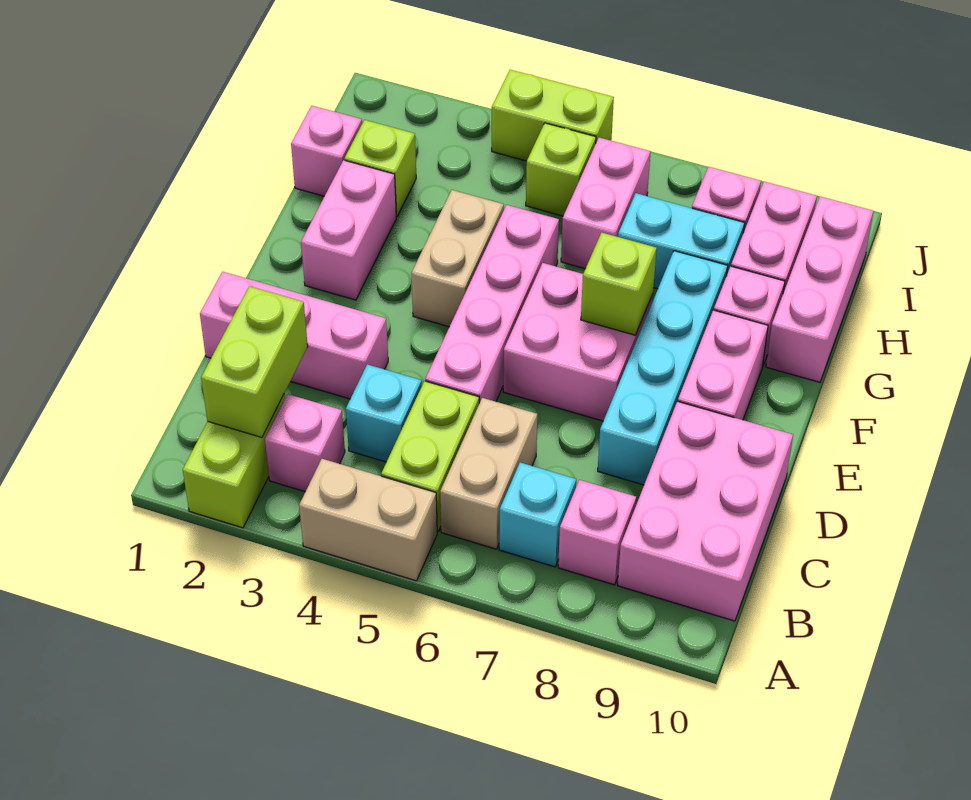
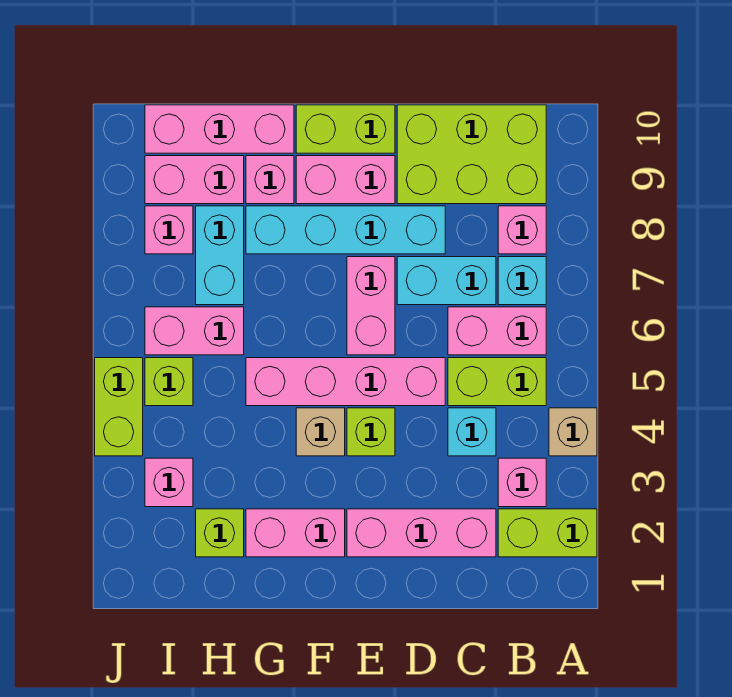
tan 1x2 brick [299,459,437,581] -> tan 1x1 brick [549,408,597,456]
lime 1x2 brick [201,286,308,437] -> lime 1x2 brick moved to [296,105,395,153]
tan 1x2 brick [440,398,537,549] -> pink 1x2 brick [448,307,546,355]
pink 2x3 brick [618,401,793,621] -> lime 2x3 brick [397,105,546,204]
none -> cyan 1x2 brick [397,257,496,305]
pink 1x3 brick [200,272,388,399] -> pink 1x3 brick turned to [347,509,496,557]
pink 2x2 brick [503,263,653,421] -> pink 1x2 brick [347,257,395,355]
tan 1x2 brick [411,190,504,327] -> tan 1x1 brick [296,408,345,456]
lime 1x1 brick [581,232,657,335] -> lime 1x1 brick moved to [347,408,395,456]
pink 1x1 brick [291,106,362,196] -> pink 1x1 brick moved to [145,458,193,507]

